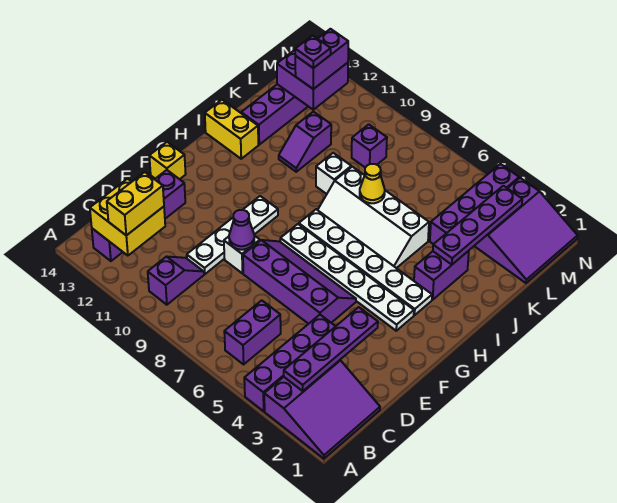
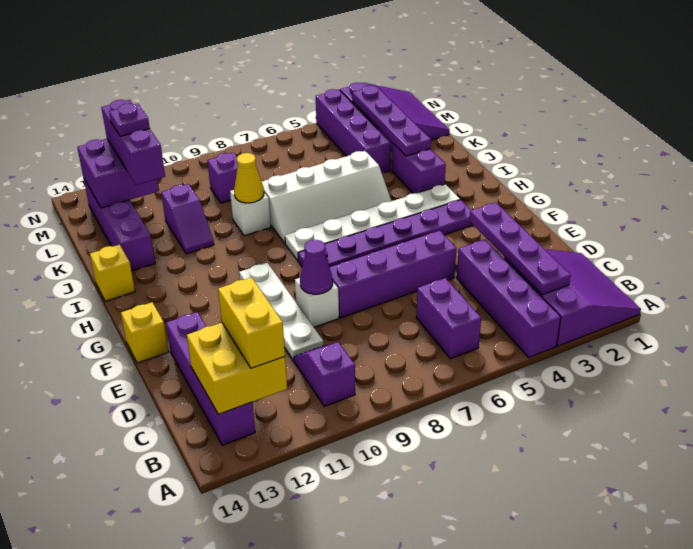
white 1x6 plate [280,224,414,331] -> purple 1x6 plate [298,200,473,267]
yellow 1x2 brick [205,100,258,159] -> yellow 1x1 brick [90,245,135,301]
yellow 1x1 cone [360,164,385,203] -> yellow 1x1 cone moved to [234,153,264,203]
purple 1x2 brick [295,29,348,89] -> purple 1x3 brick [101,100,165,185]

